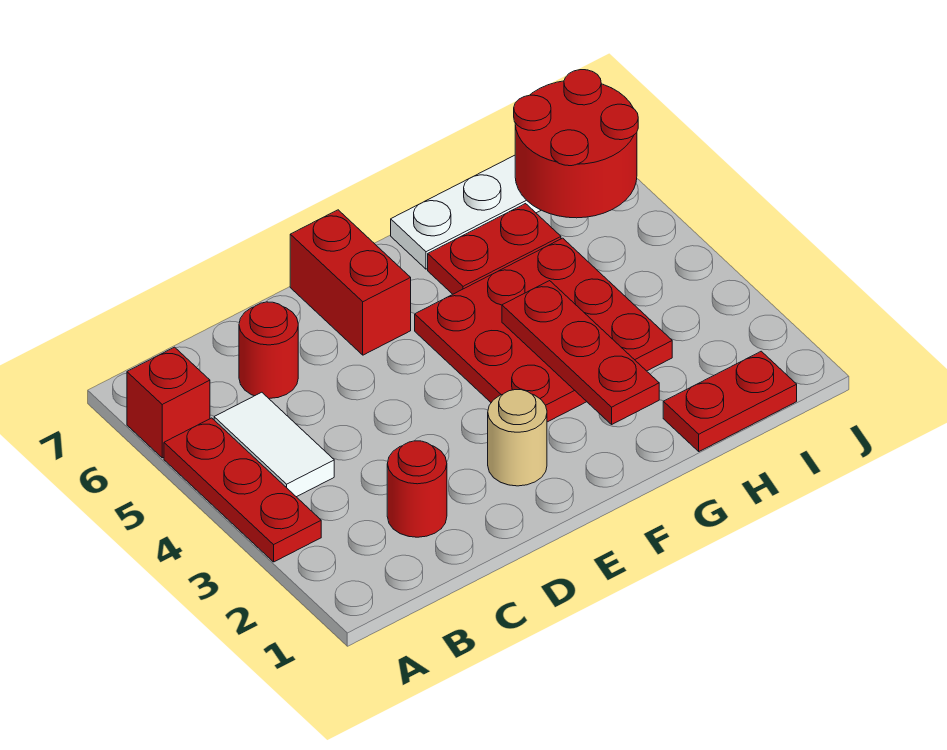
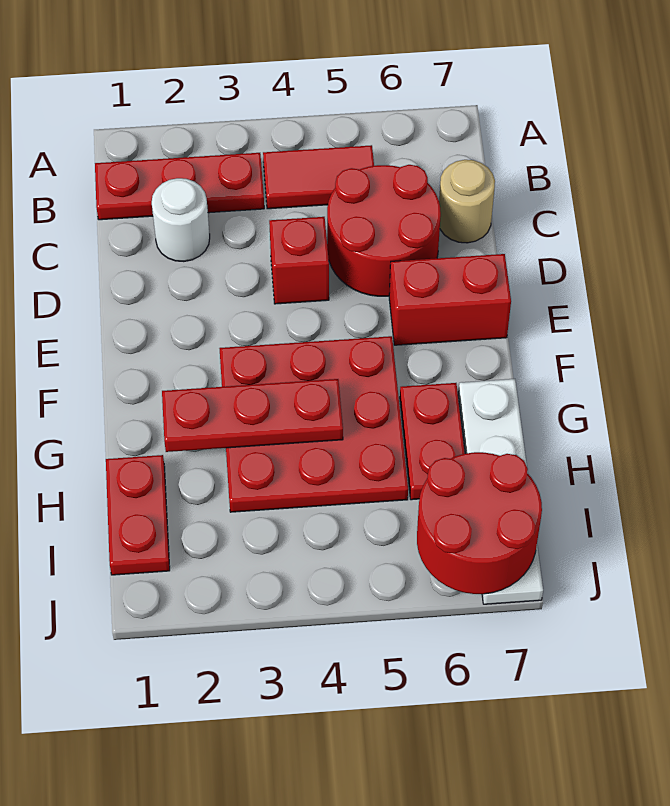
red 1x3 plate [164,418,321,562] -> red 1x3 plate moved to [95,153,264,220]
red 1x1 brick [127,347,210,458] -> red 1x1 brick moved to [269,217,329,304]
white 1x2 tile [214,392,334,497] -> red 1x2 tile [263,145,374,209]
red 1x1 round brick [387,441,447,537] -> white 1x1 round brick [152,178,210,261]
red 1x1 round brick [239,302,298,399] -> red 2x2 round brick [327,165,441,296]
tan 1x1 round brick [488,390,547,486] -> tan 1x1 round brick moved to [439,160,495,243]

